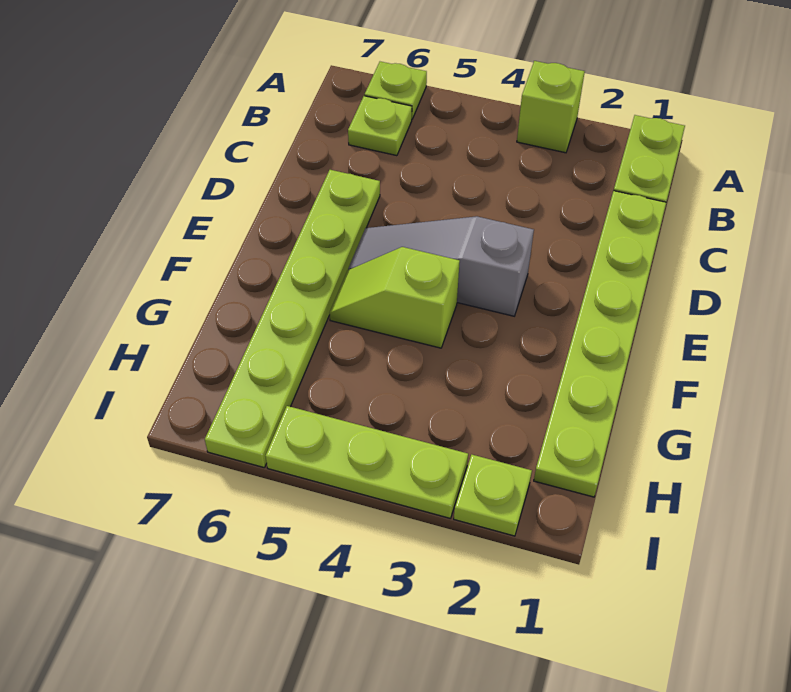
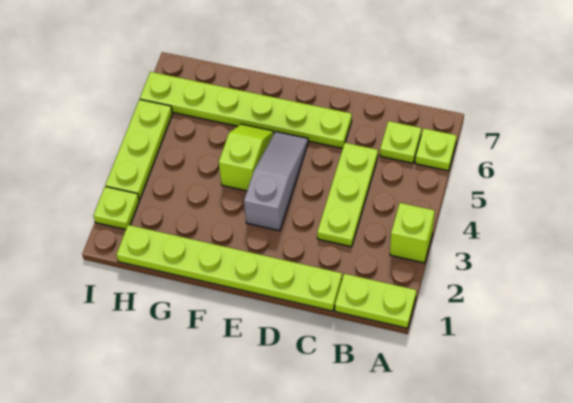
none -> lime 1x3 plate [317,143,378,247]

